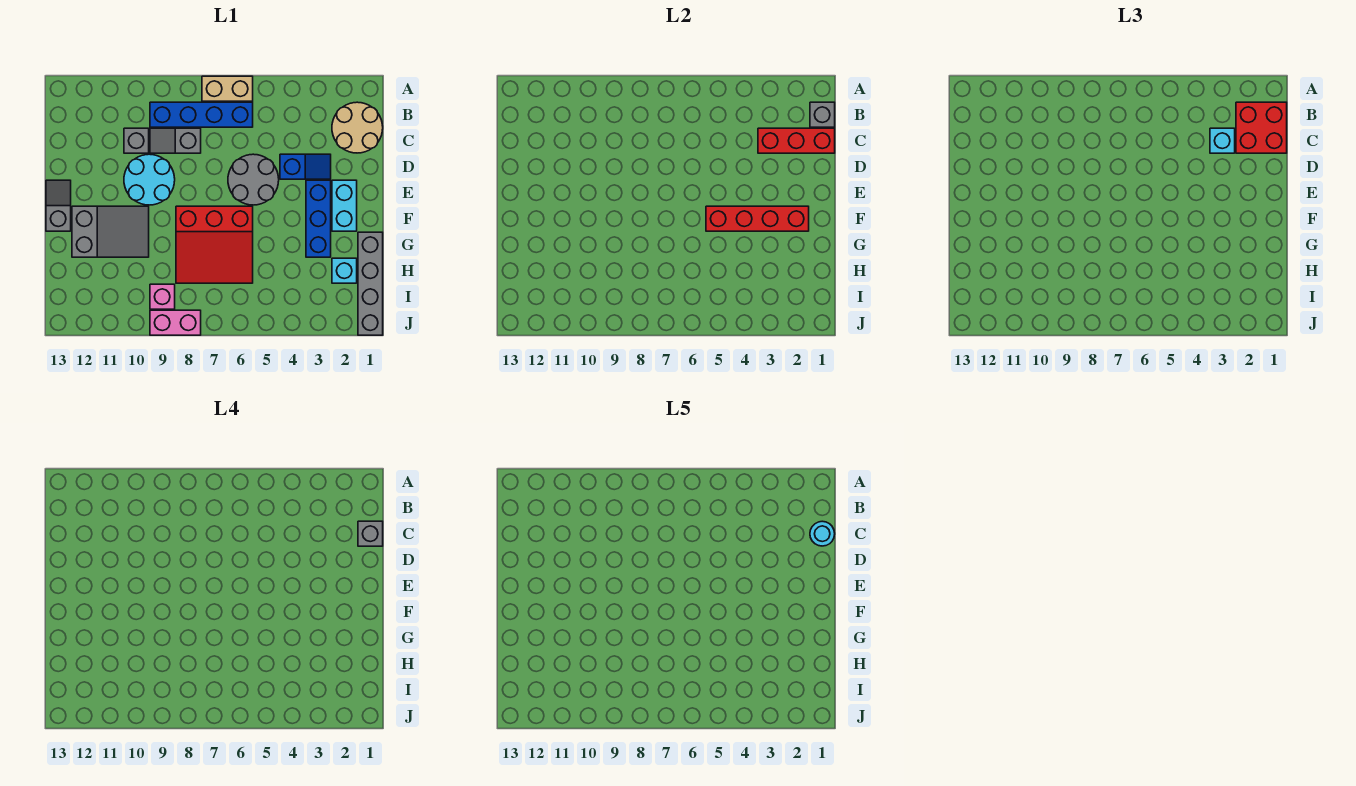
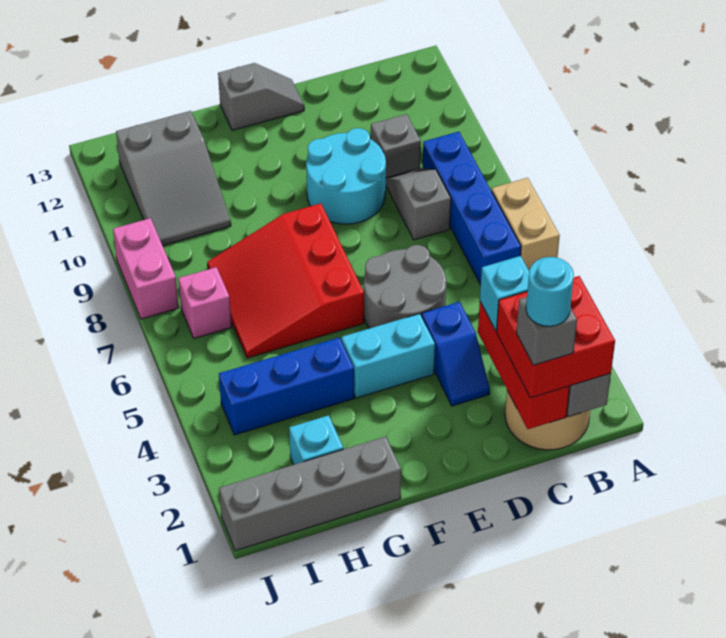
cyan 1x2 brick [332,180,357,231] -> cyan 1x2 brick moved to [342,314,435,398]
blue 1x3 brick [306,180,331,257] -> blue 1x3 brick moved to [219,338,354,435]
red 1x4 brick [706,206,809,231] -> none
grey 2x3 slope [72,206,149,257] -> grey 2x3 slope moved to [116,111,231,245]
pink 1x1 brick [150,284,175,309] -> pink 1x1 brick moved to [178,267,232,338]

